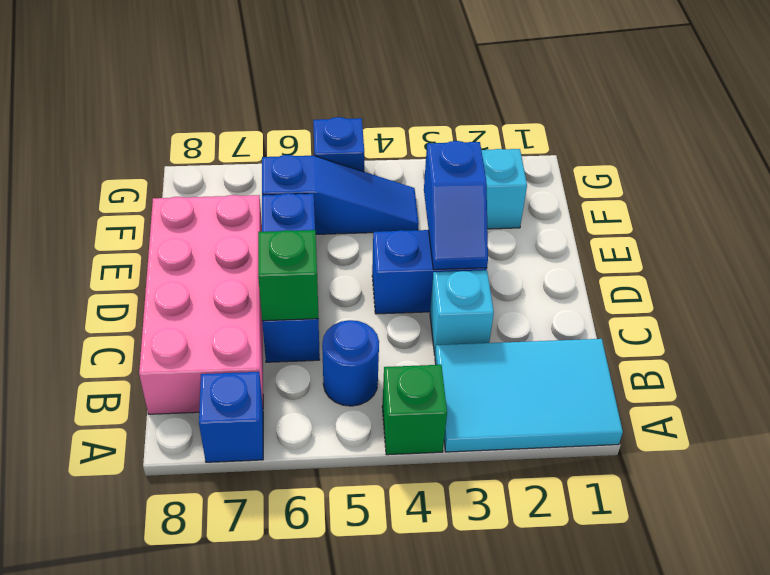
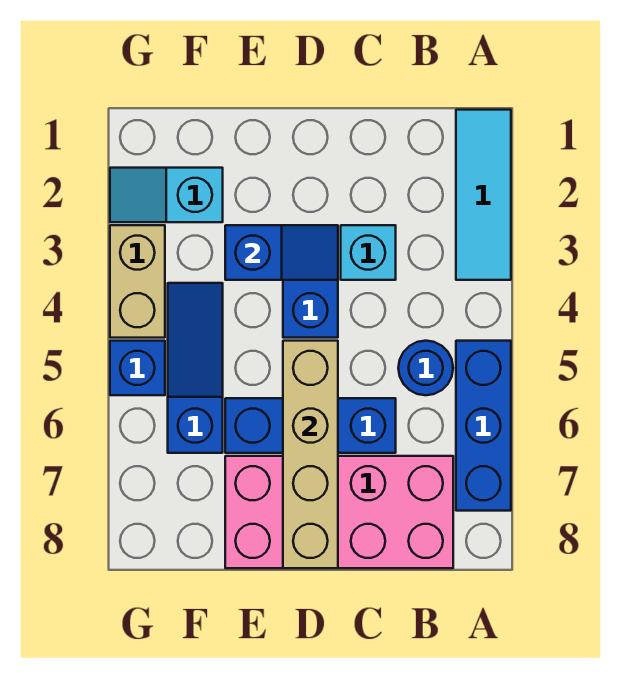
cyan 2x3 tile [435,339,623,452] -> cyan 1x3 tile [456,110,511,280]
green 1x1 brick [382,365,447,455] -> none
blue 1x1 brick [199,372,263,462] -> blue 1x3 brick [456,341,511,511]
green 1x1 brick [258,230,318,321] -> none
none -> tan 1x4 brick [283,341,338,568]
none -> tan 1x2 brick [110,225,165,338]

